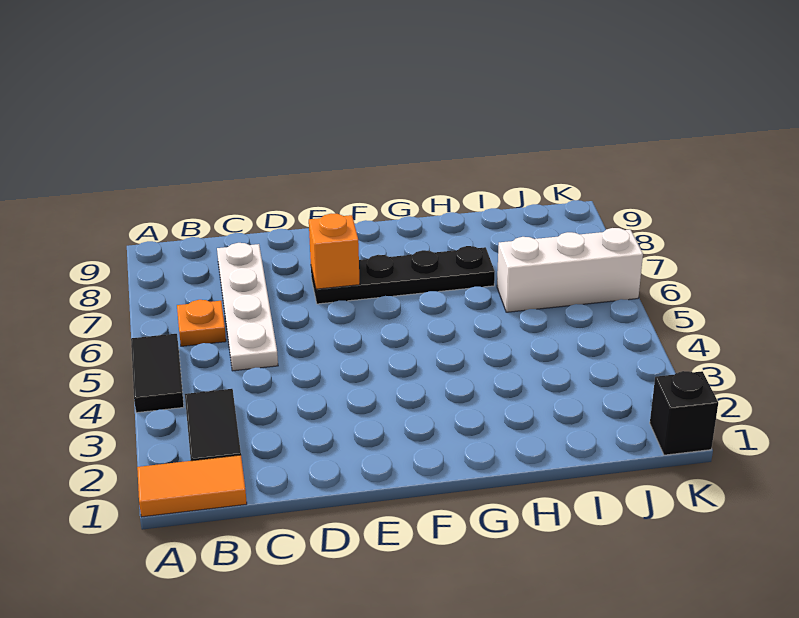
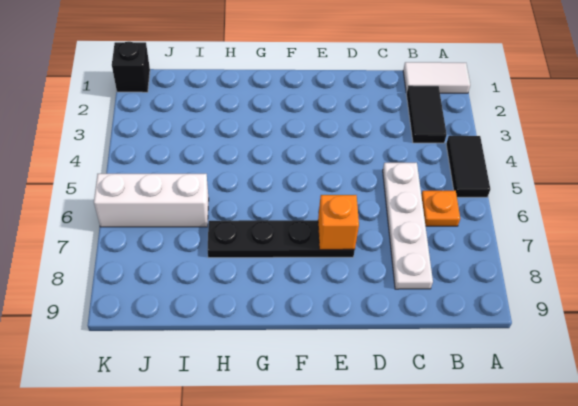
orange 1x2 tile [137,455,247,517] -> white 1x2 tile [403,62,470,93]

